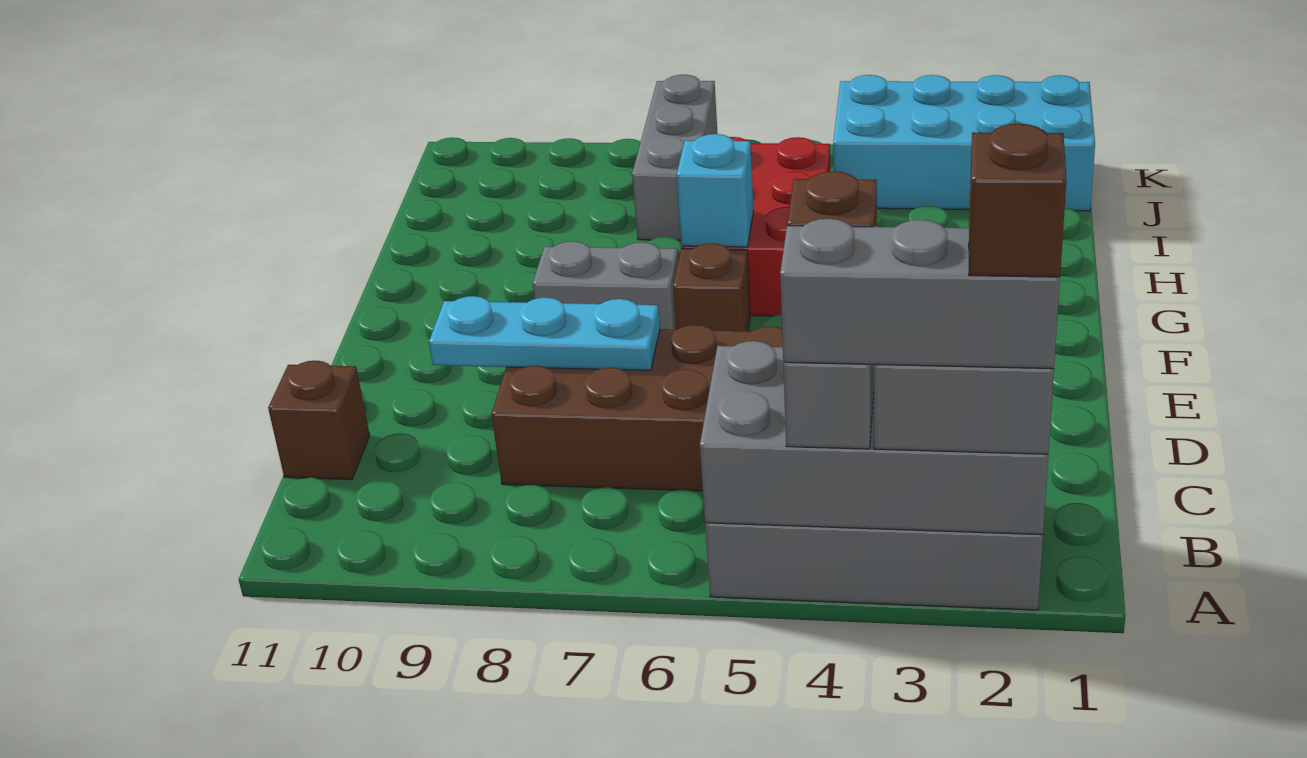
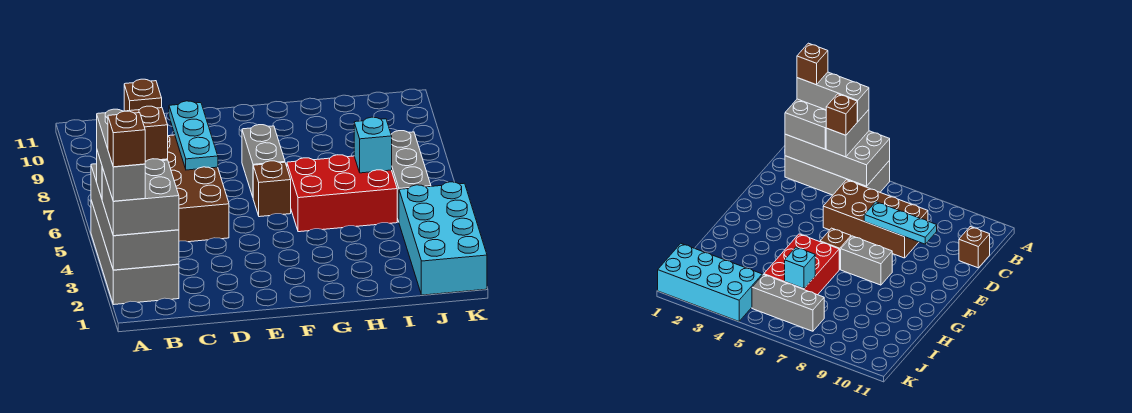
cyan 1x1 brick [677,134,754,247] -> cyan 1x1 brick moved to [354,117,392,173]
grey 1x3 brick [632,75,717,240] -> grey 1x3 brick turned to [391,131,431,221]

